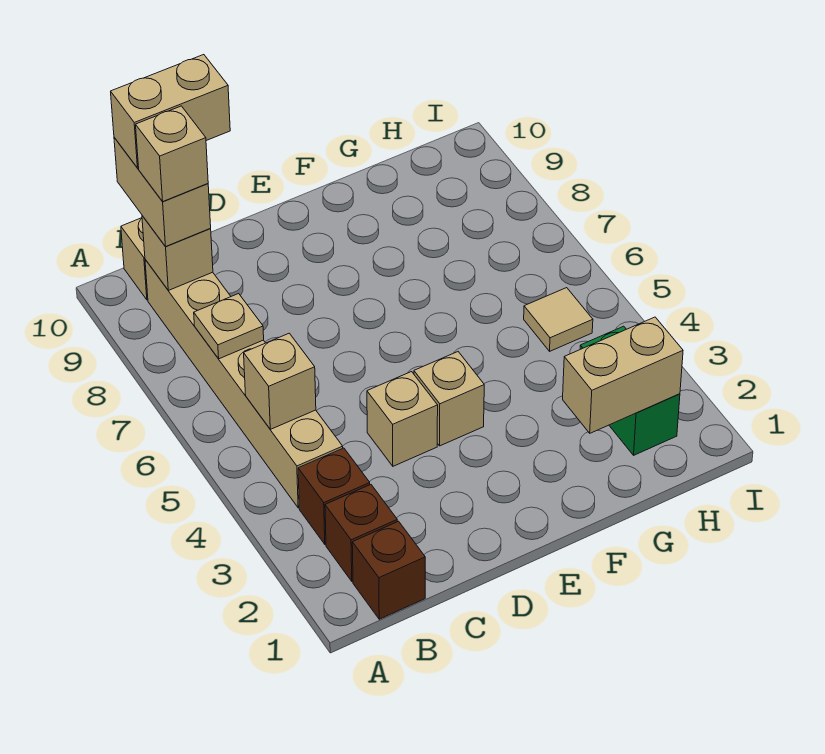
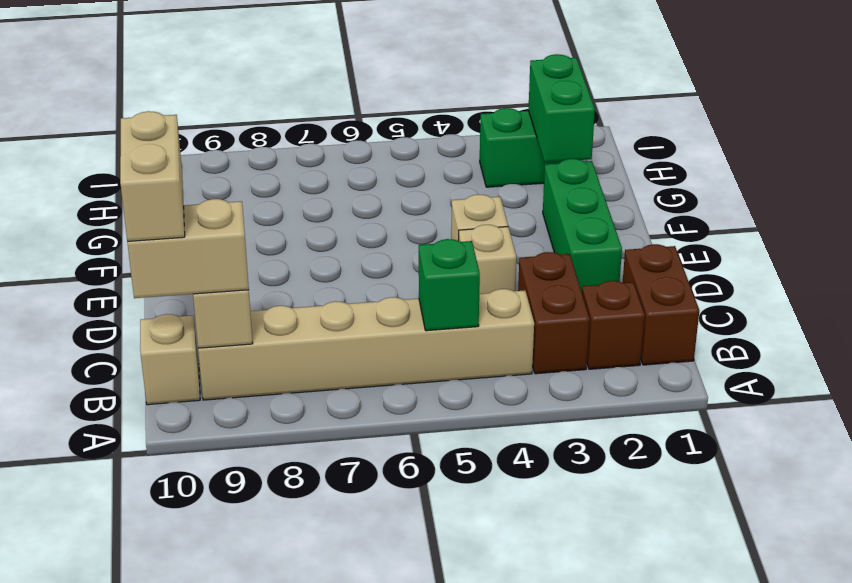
brown 1x1 brick [352,521,425,619] -> brown 1x2 brick [623,244,699,365]
brown 1x1 brick [298,448,370,544] -> brown 1x2 brick [518,252,590,374]
tan 1x1 brick [244,333,316,429] -> green 1x1 brick [419,239,480,331]
tan 1x1 plate [194,294,264,359] -> none
tan 1x1 brick [136,106,208,202] -> none
none -> green 1x3 brick [543,159,622,292]
tan 1x2 brick [563,317,683,433] -> green 1x2 brick [528,54,595,162]
tan 1x1 tile [524,288,593,351] -> none

